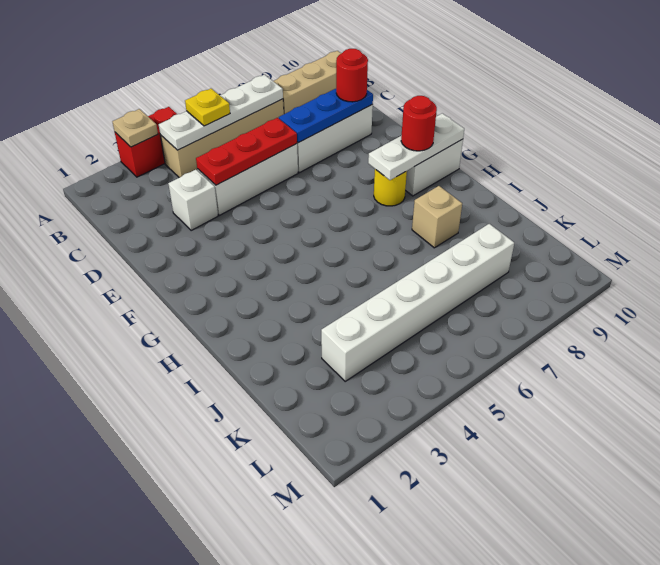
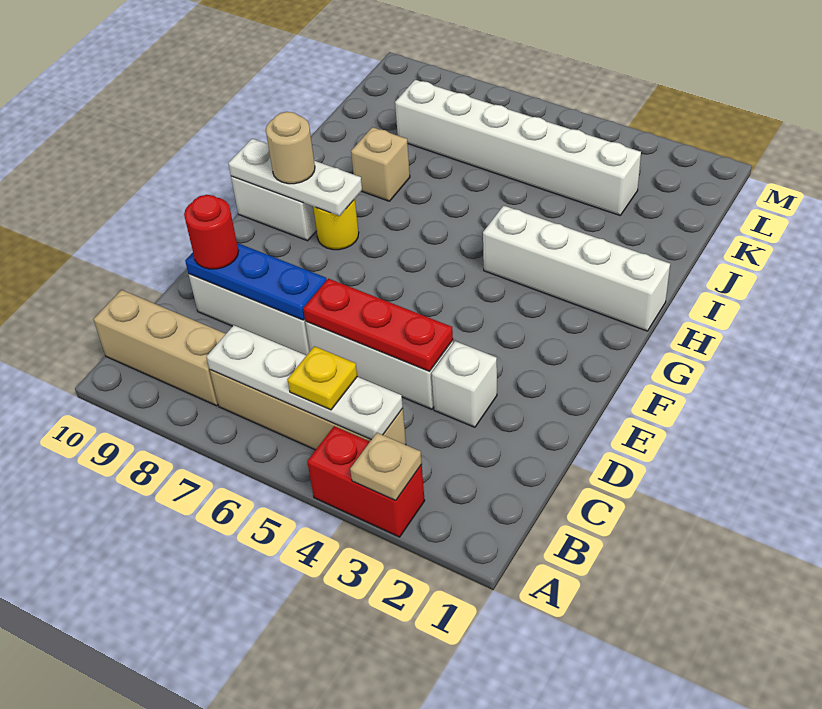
red 1x1 round brick [401,96,437,151] -> tan 1x1 round brick [266,112,315,184]
none -> white 1x4 brick [483,206,670,331]

